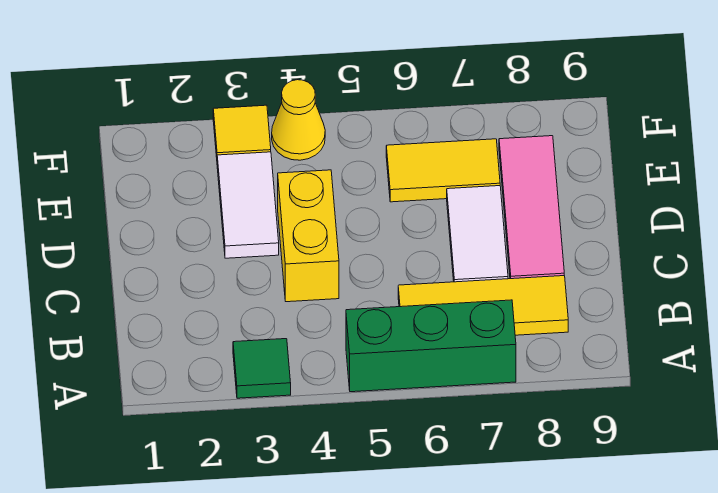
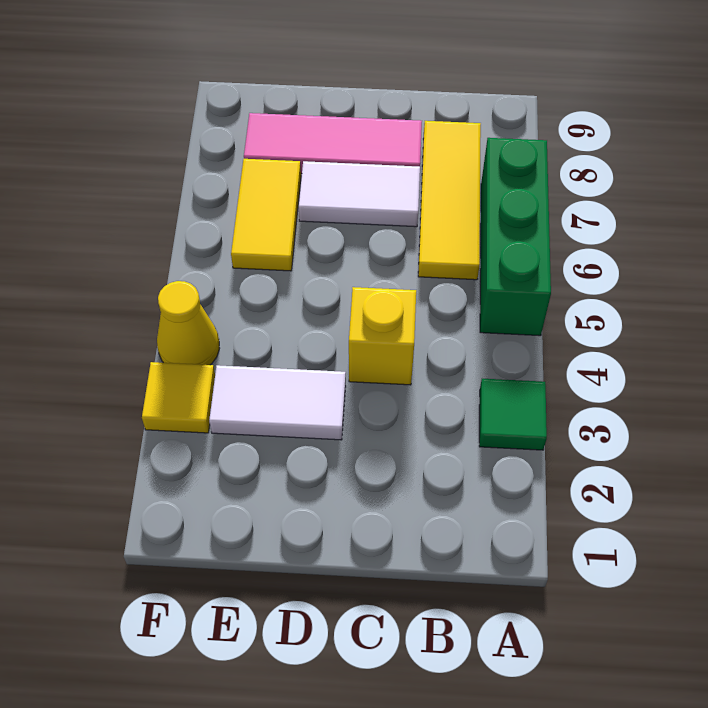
yellow 1x2 brick [278,170,339,302] -> yellow 1x1 brick [349,287,416,385]

